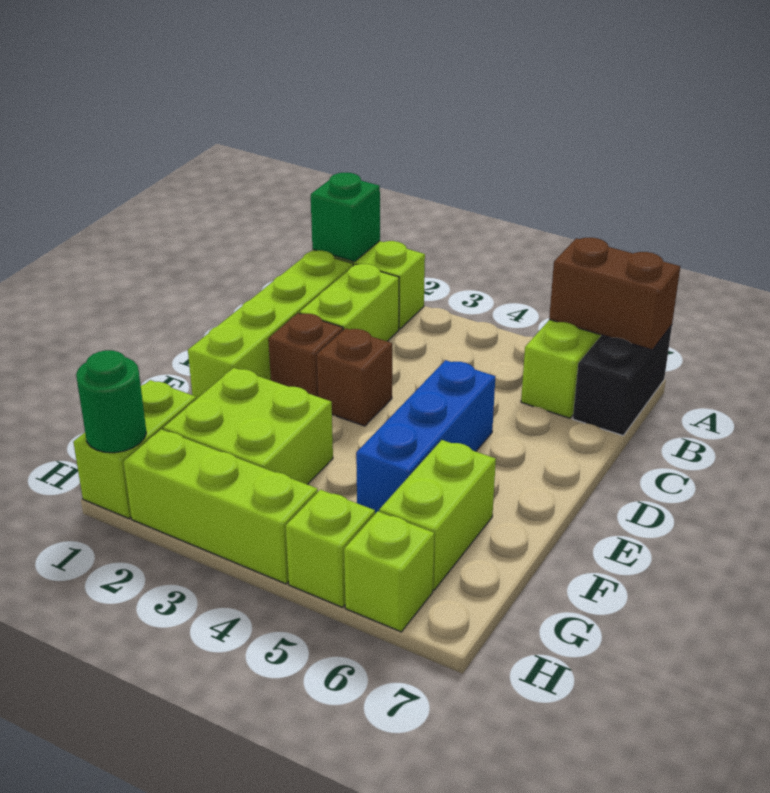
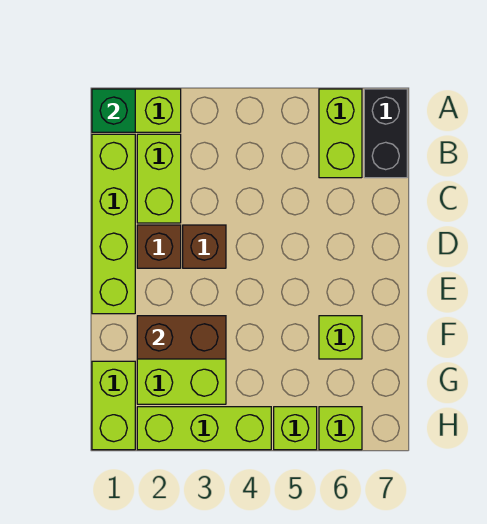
brown 1x2 brick [549,238,680,350] -> brown 1x2 brick moved to [137,316,226,359]
blue 1x3 brick [356,360,495,514] -> none
lime 1x2 brick [379,440,496,590] -> lime 1x1 brick [319,316,362,359]
green 1x1 round brick [76,350,146,453] -> none

